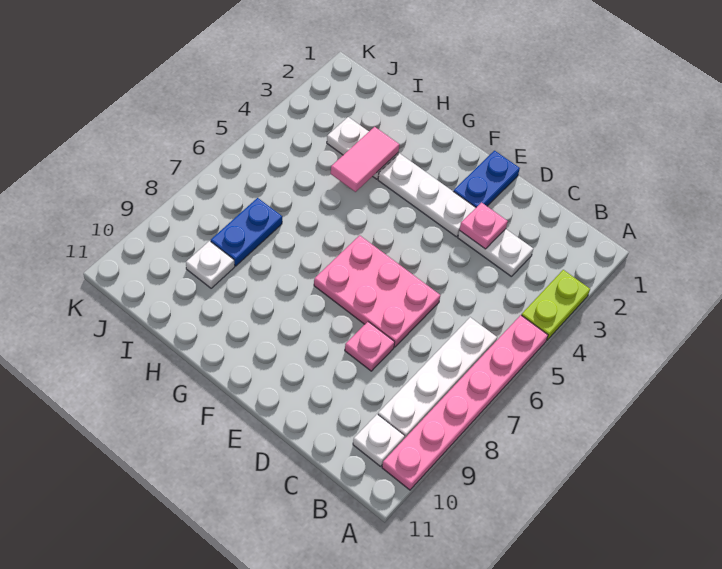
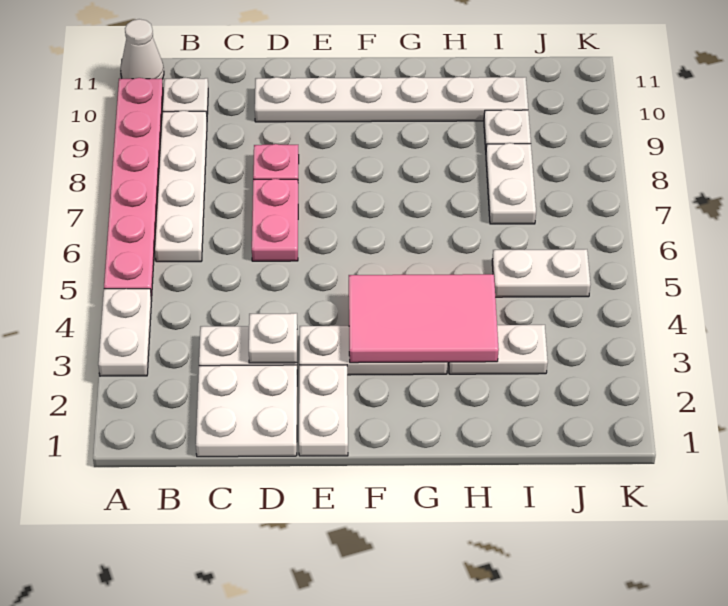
lime 1x2 plate [522,270,590,340] -> white 1x2 plate [98,289,152,376]
none -> white 1x1 cone [121,19,164,79]
none -> white 2x2 plate [196,365,297,457]
pink 1x1 plate [459,203,508,249] -> white 1x1 plate [249,313,297,363]
pink 2x3 plate [314,235,440,347] -> pink 1x2 plate [252,179,298,261]
none -> white 1x6 plate [255,76,528,122]
blue 1x2 plate [453,151,520,207] -> white 1x2 plate [299,365,348,456]
pink 1x2 tile [331,127,399,192] -> pink 2x3 tile [349,274,499,363]
none -> white 1x2 plate [492,249,590,297]
blue 1x2 plate [211,198,282,266] -> white 1x2 plate [486,143,536,224]

